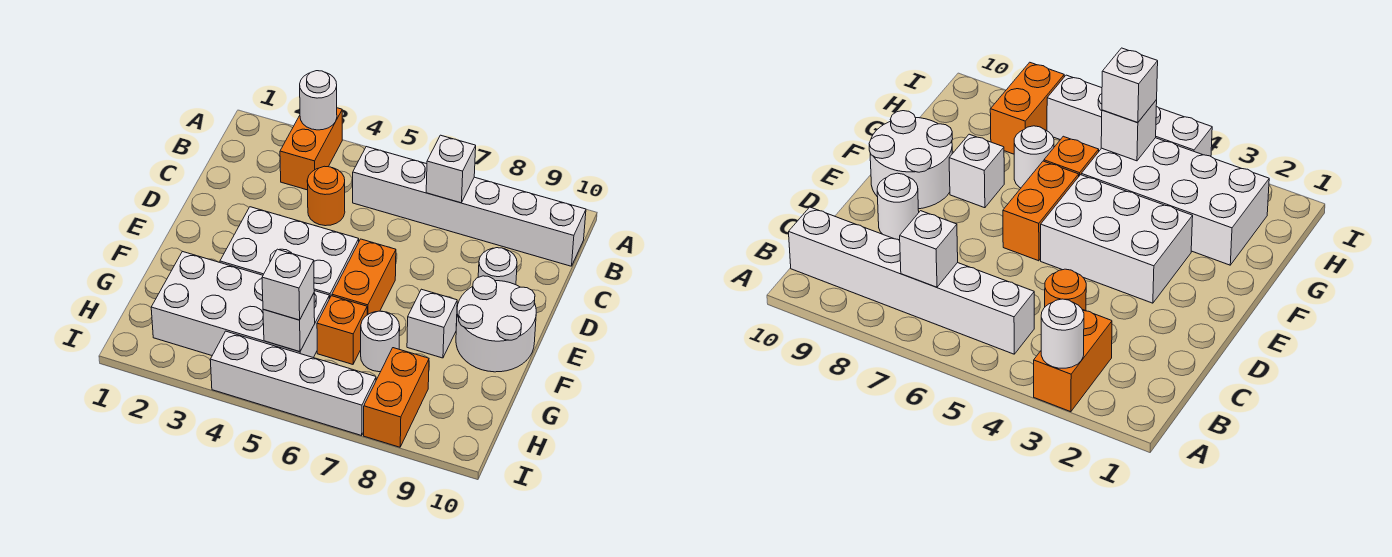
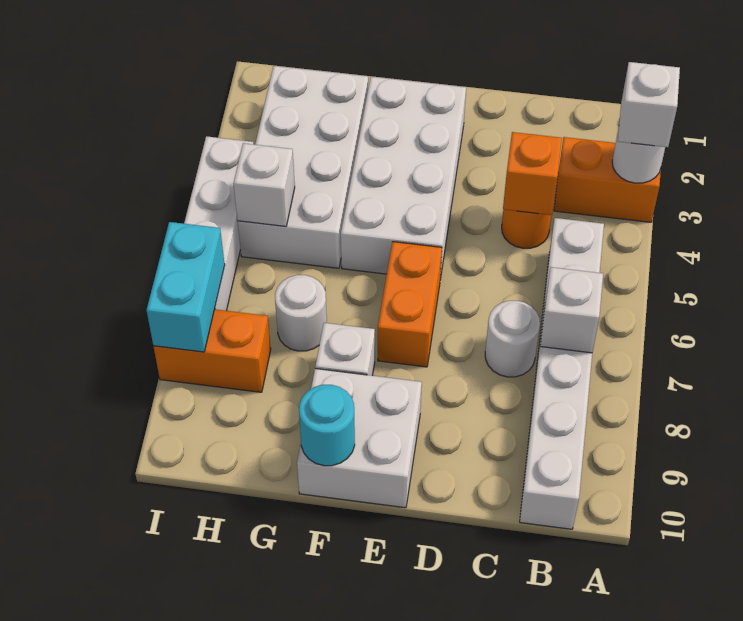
white 1x1 round brick [478,248,517,285] -> white 1x1 round brick moved to [485,301,540,377]
white 2x3 brick [220,207,359,299] -> white 2x4 brick [341,77,466,279]
orange 1x2 brick [332,239,396,315] -> orange 1x2 brick turned to [378,242,442,367]
white 2x2 round brick [456,276,536,372] -> white 2x2 brick [297,369,422,508]
none -> cyan 1x1 round brick [299,385,355,466]
orange 1x1 brick [317,296,367,364] -> orange 1x1 brick moved to [503,132,562,215]
white 1x1 brick [262,249,314,320] -> white 1x1 brick moved to [618,62,680,147]
none -> cyan 1x2 brick [147,222,225,352]

